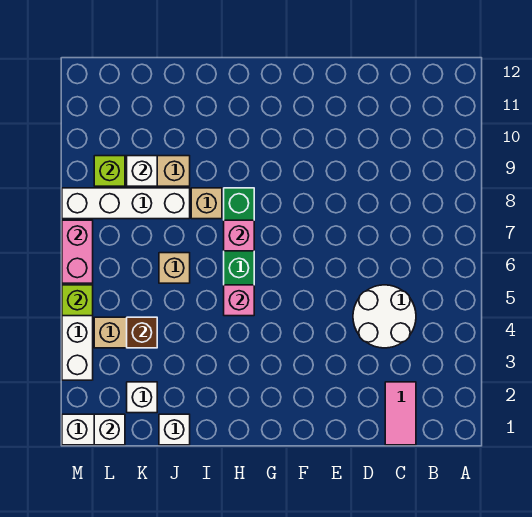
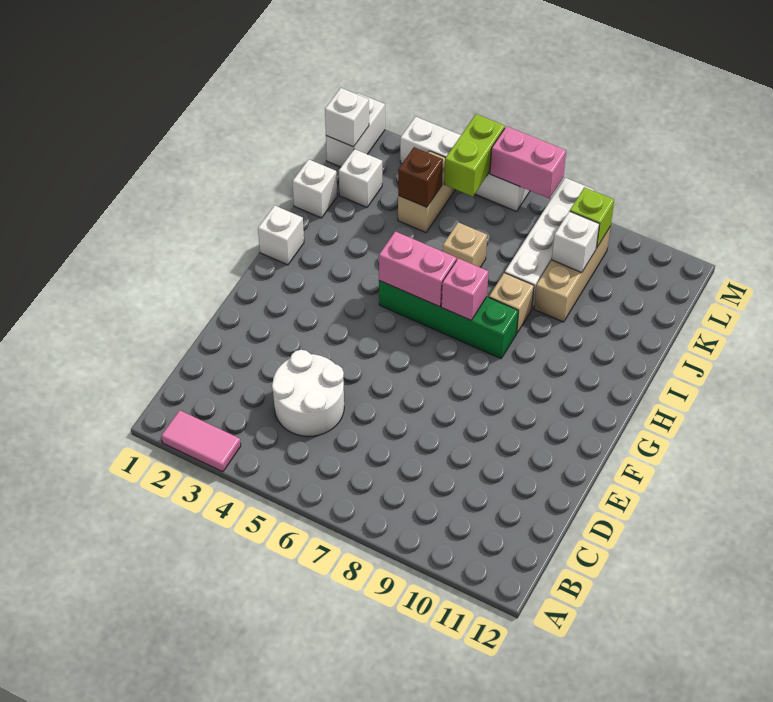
pink 1x2 tile [385,382,416,445] -> pink 1x2 tile moved to [161,410,241,472]
none -> white 1x1 brick [258,205,304,265]
pink 1x1 brick [224,285,254,316] -> pink 1x2 brick [379,231,457,307]
lime 1x1 brick [62,285,93,316] -> lime 1x2 brick [444,114,505,196]

